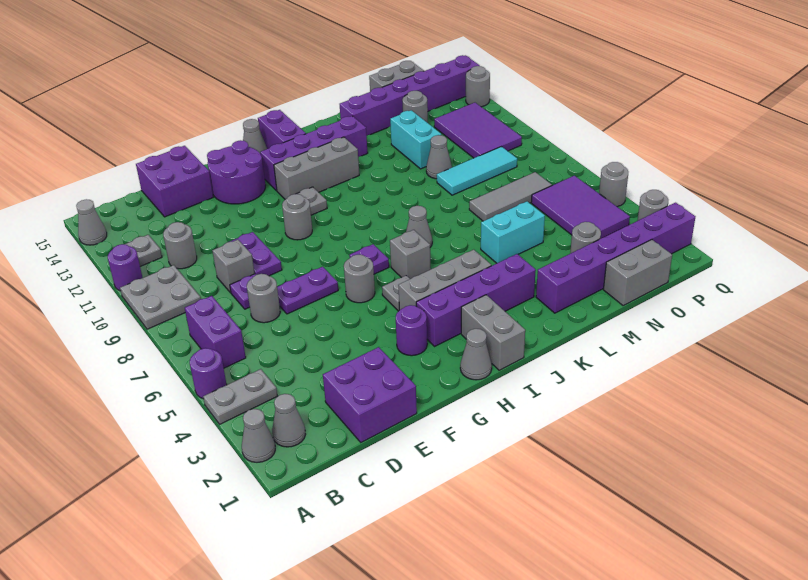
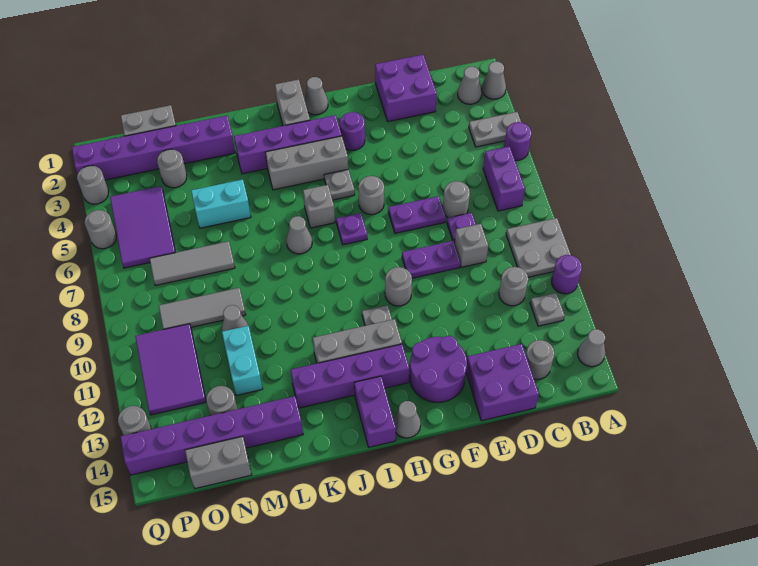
none -> grey 1x1 round brick [526,340,554,379]
purple 1x2 plate [230,232,282,276] -> purple 1x2 plate turned to [402,241,460,278]
cyan 1x3 tile [437,147,517,195] -> grey 1x3 tile [159,288,246,329]

